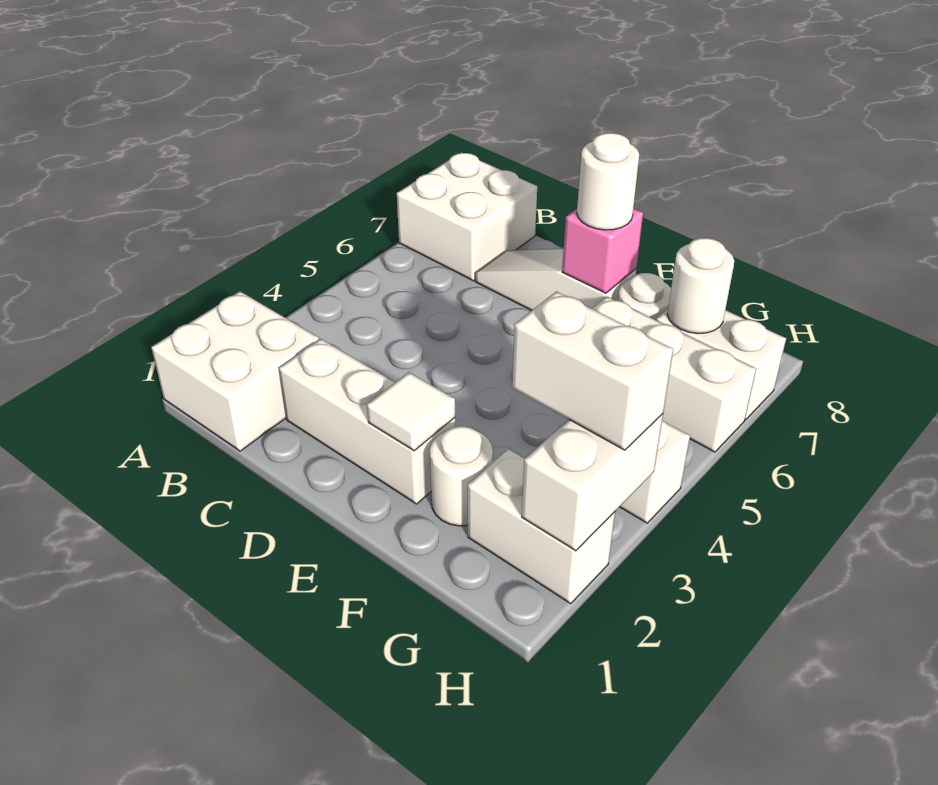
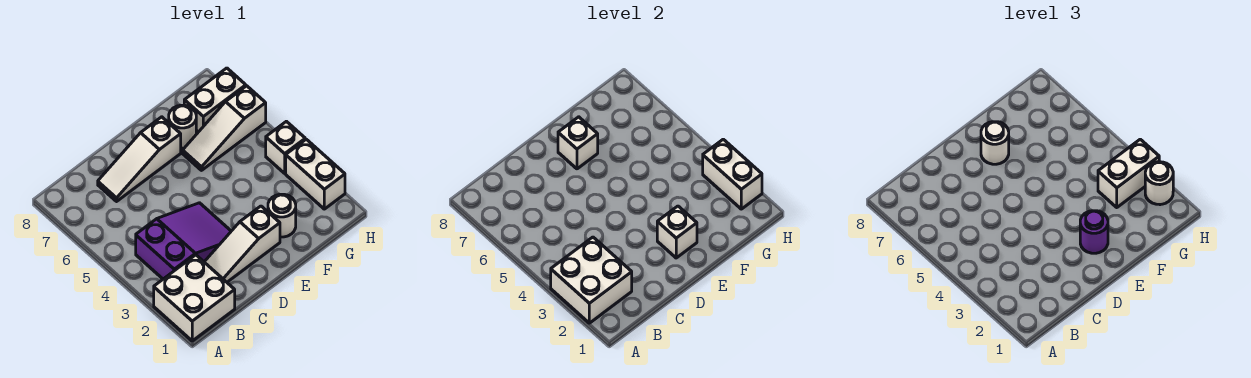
white 2x2 brick [397,152,537,281] -> white 2x2 brick moved to [551,237,632,323]
none -> purple 2x3 slope [136,203,231,279]
white 1x3 brick [279,339,455,504] -> white 1x3 slope [205,206,280,282]
white 1x1 tile [367,372,455,451] -> white 1x1 brick [657,206,697,258]
none -> purple 1x1 round brick [1080,211,1108,253]
pink 1x1 brick [562,208,643,293] -> white 1x1 brick [558,117,598,169]
white 1x3 brick [592,297,756,452] -> white 1x3 slope [183,86,266,170]
white 1x2 brick [468,449,615,604] -> white 1x2 brick turned to [286,139,345,209]
white 1x1 round brick [667,238,734,334] -> white 1x1 round brick moved to [1145,162,1173,205]

